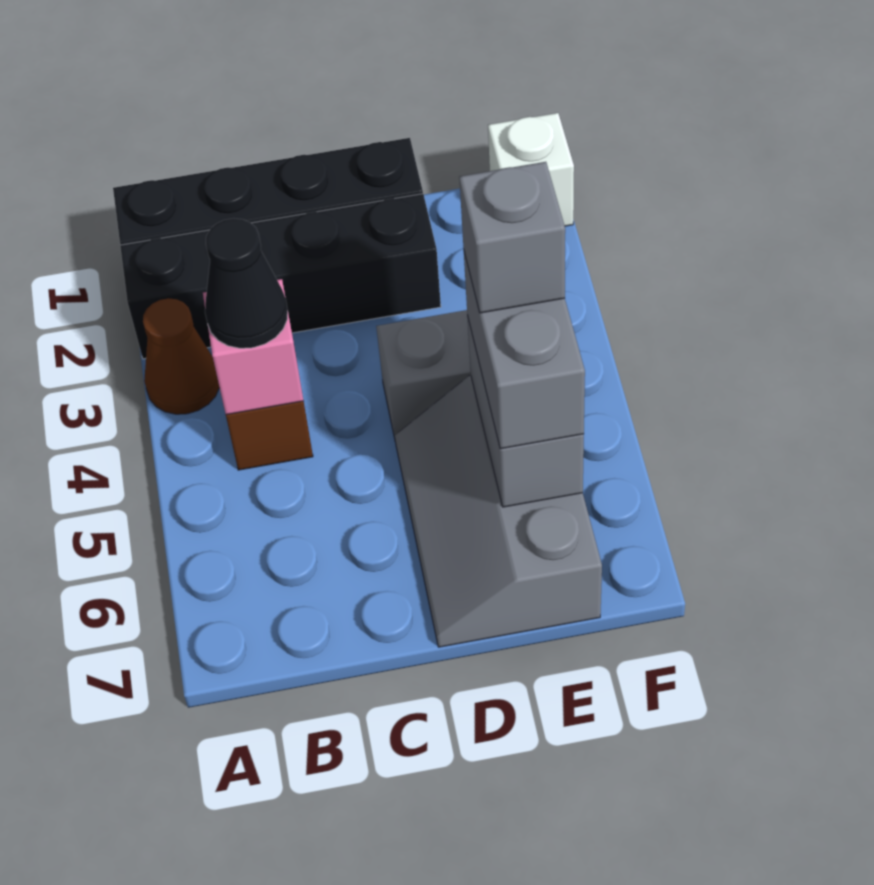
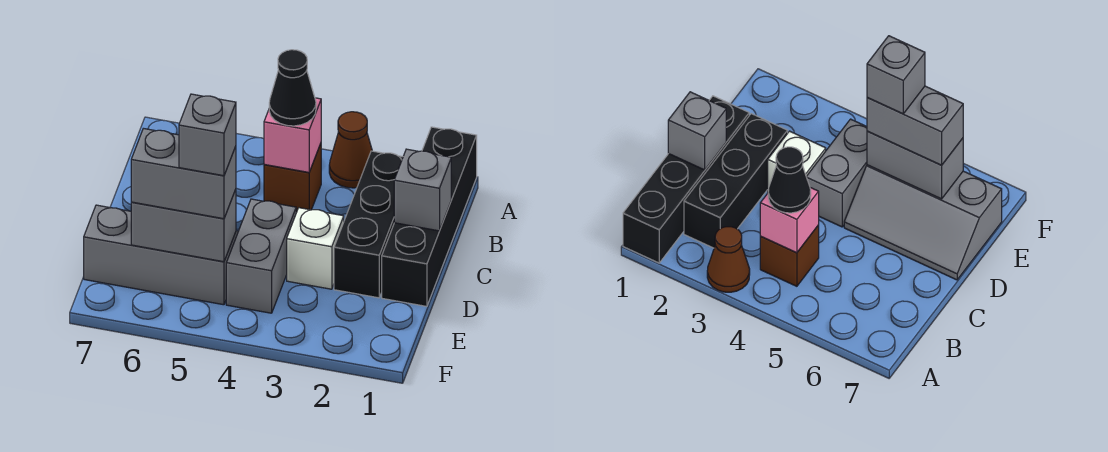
black 1x4 brick [120,194,441,359] -> black 1x3 brick [334,151,403,298]
none -> grey 1x1 brick [394,149,451,231]
white 1x1 brick [488,113,574,226] -> white 1x1 brick moved to [287,208,344,289]

